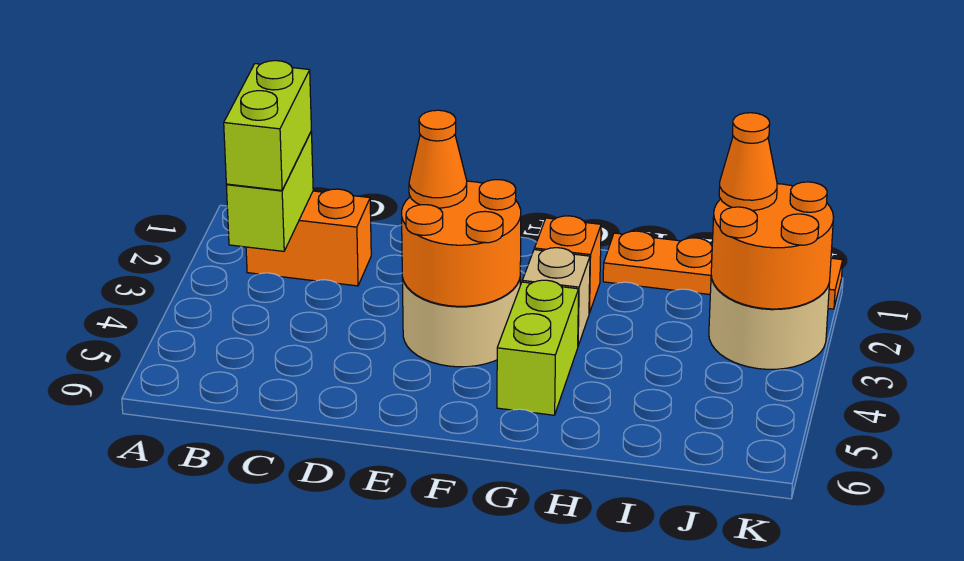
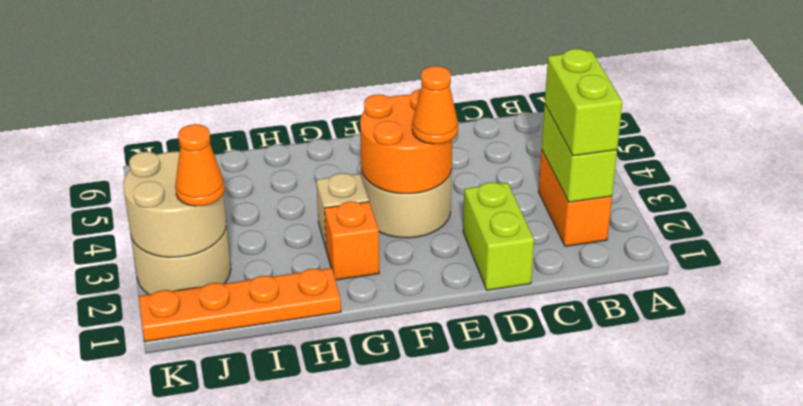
orange 1x2 brick [246,189,371,286] -> orange 1x2 brick turned to [539,150,612,246]
lime 1x2 brick [497,280,579,415] -> lime 1x2 brick moved to [463,182,534,290]
orange 2x2 round brick [711,182,833,309] -> tan 2x2 round brick [123,151,226,257]

